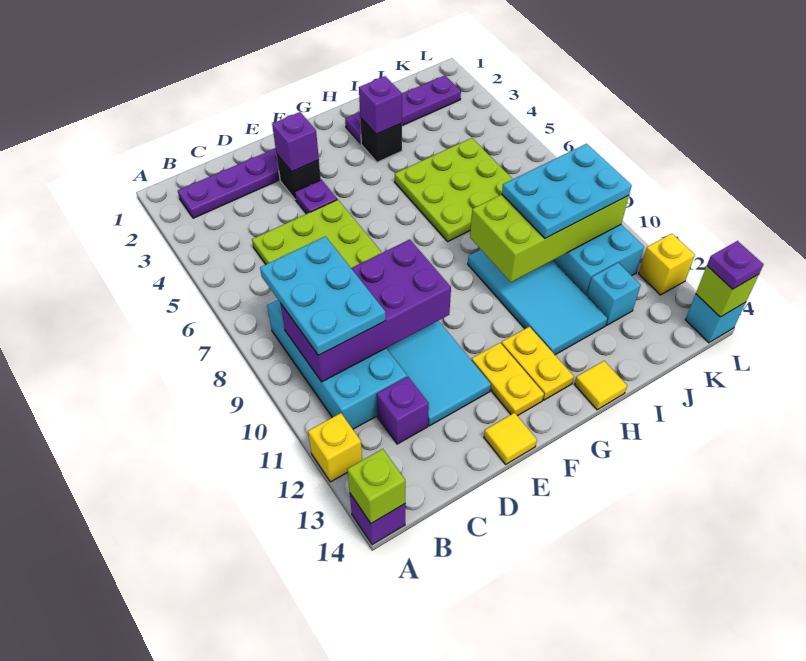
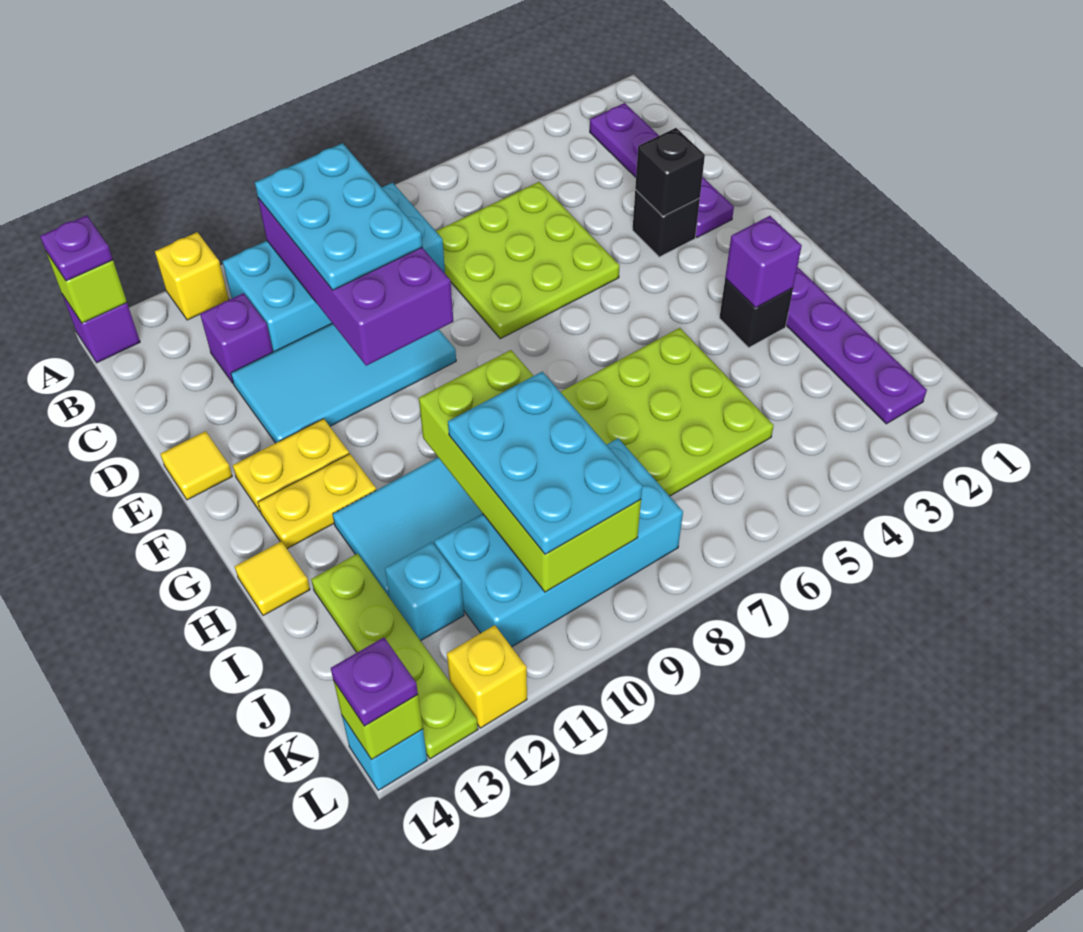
cyan 2x3 plate [260,236,386,355] -> cyan 2x3 plate turned to [255,143,422,290]
purple 1x1 brick [272,112,319,172] -> black 1x1 brick [635,128,705,216]
purple 1x1 plate [295,180,337,214] -> purple 1x1 plate moved to [40,215,113,281]
none -> lime 1x4 plate [311,554,478,759]

